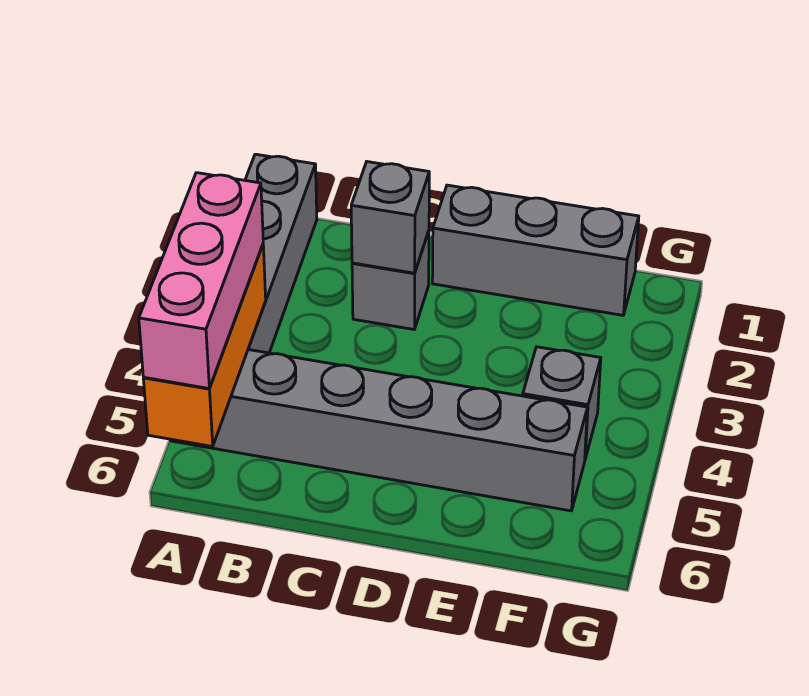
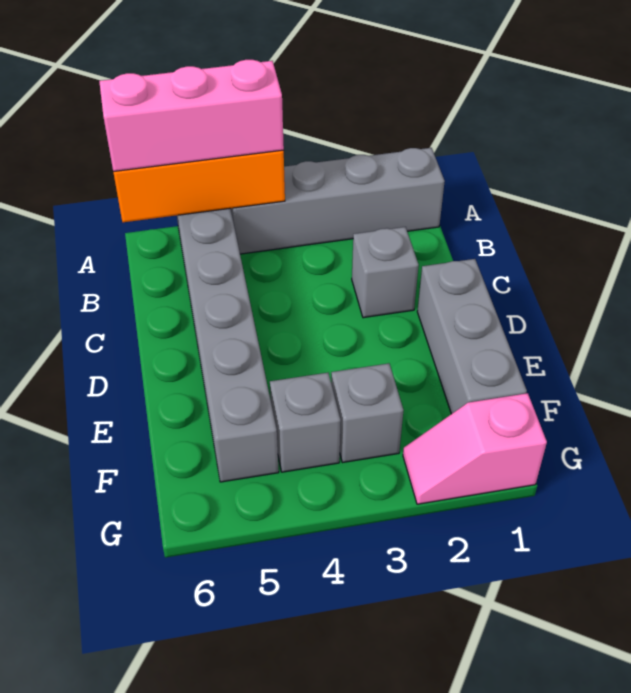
grey 1x1 brick [351,162,429,273] -> grey 1x1 brick moved to [331,363,404,463]
none -> pink 1x2 slope [403,393,547,504]

